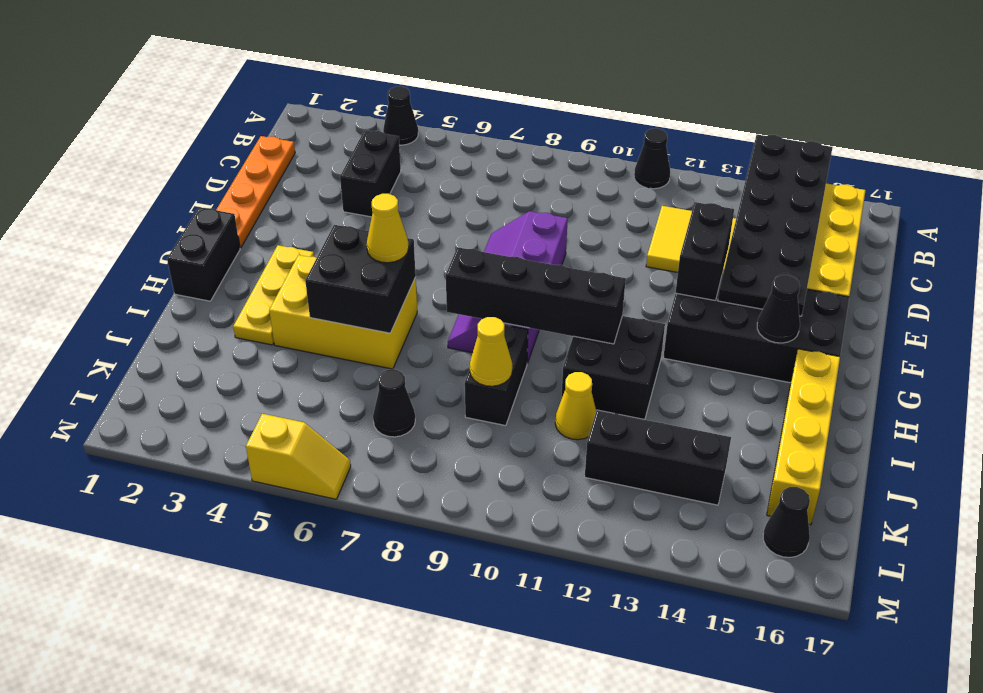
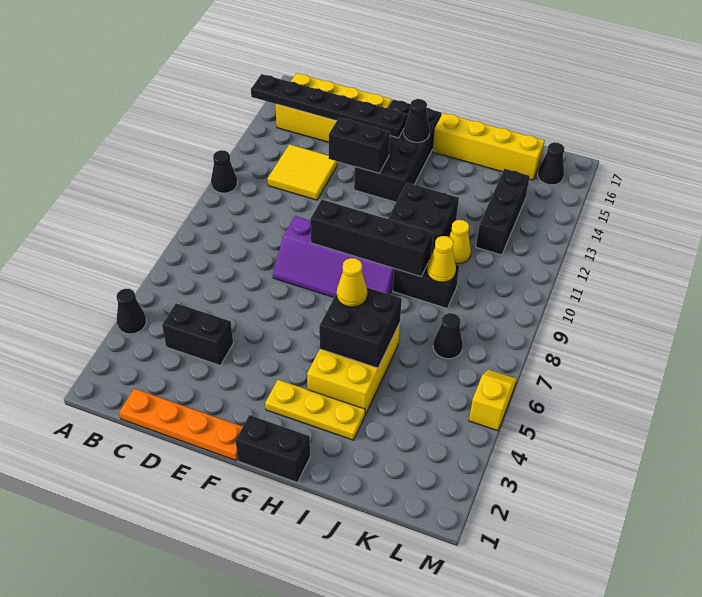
black 2x6 plate [718,135,833,316] -> black 1x6 plate [251,74,408,138]
black 1x4 brick [446,247,626,344] -> black 1x4 brick turned to [310,200,433,277]

